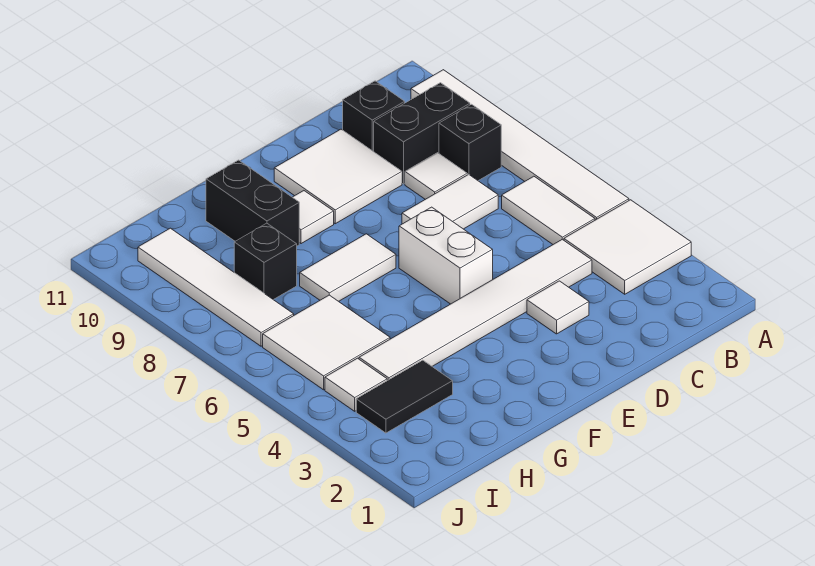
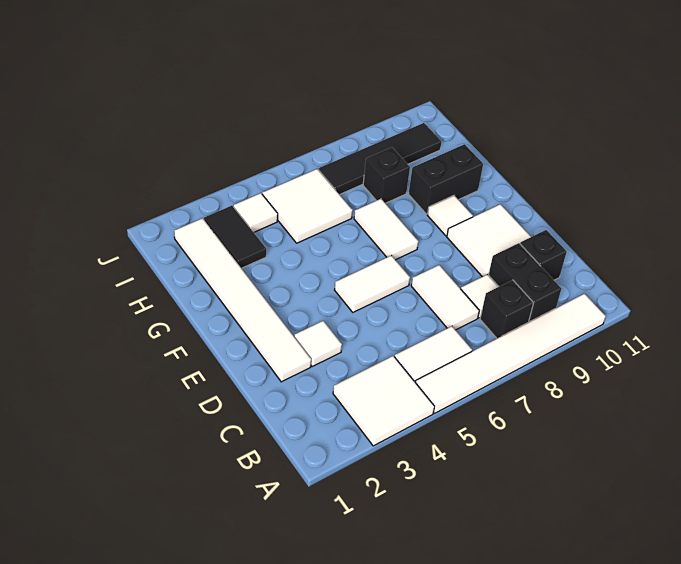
white 1x6 tile [359,239,592,380] -> white 1x6 tile moved to [174,218,311,382]
white 1x2 brick [399,207,493,304] -> white 1x2 tile [335,255,410,312]
white 1x4 tile [138,228,294,346] -> black 1x4 tile [319,123,441,195]

